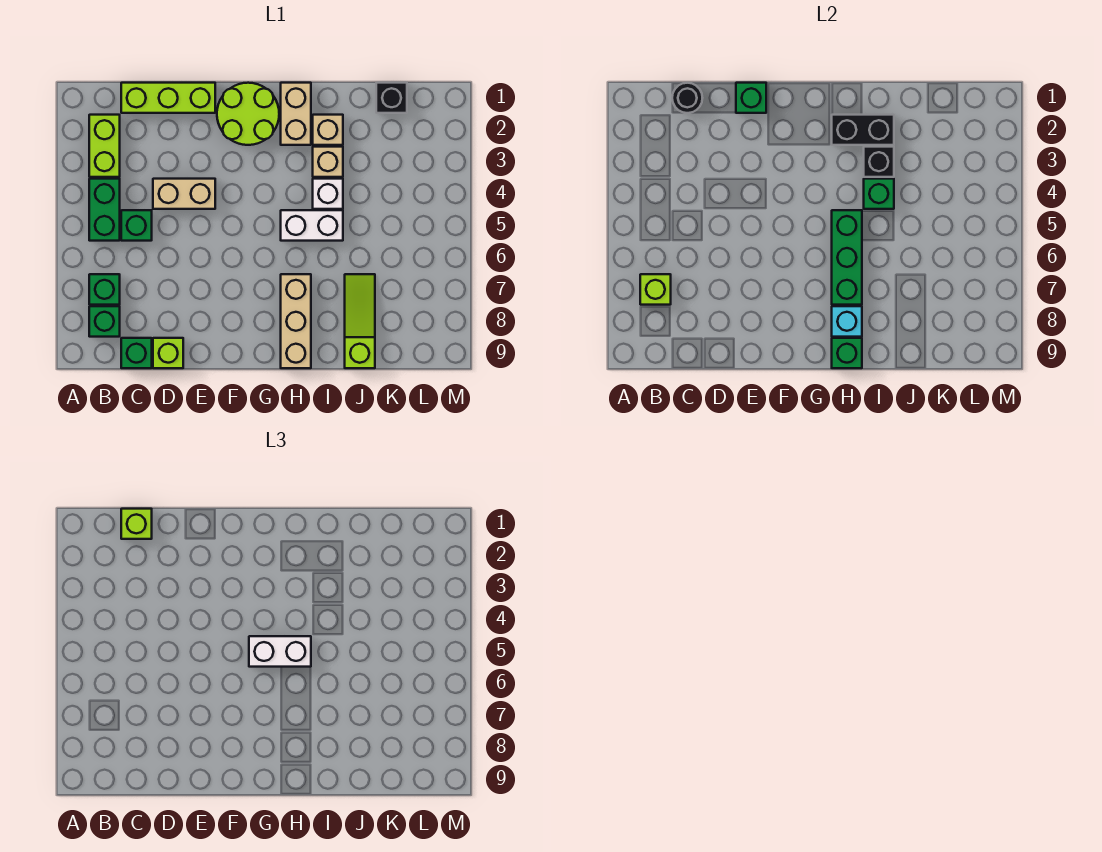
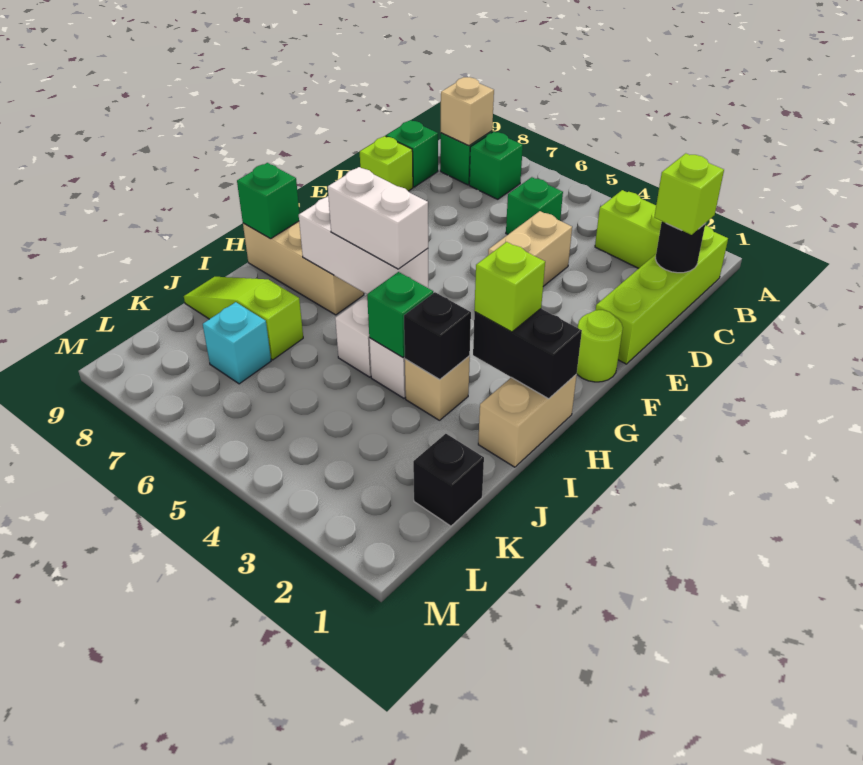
green 1x2 brick [89,179,120,241] -> none
lime 1x1 brick [640,274,671,305] -> lime 1x1 brick moved to [474,242,545,332]
lime 1x3 brick [121,83,215,113] -> lime 1x4 brick [596,226,728,364]
green 1x1 brick [736,83,766,113] -> none
lime 2x2 round brick [217,83,279,145] -> lime 1x1 round brick [577,310,623,382]
white 1x2 brick [249,636,311,667] -> white 1x2 brick turned to [328,167,428,269]
tan 1x2 brick [281,83,311,145] -> tan 1x2 brick turned to [478,375,576,467]
black 1x2 brick [832,115,894,145] -> black 1x2 brick turned to [473,309,582,399]
green 1x3 brick [832,210,862,305] -> white 1x3 brick [299,196,428,294]
cyan 1x1 brick [832,306,862,337] -> cyan 1x1 brick moved to [203,302,271,384]
tan 1x1 brick [313,115,343,145] -> tan 1x1 brick moved to [441,77,494,146]
lime 1x3 slope [345,274,375,368] -> lime 1x3 slope turned to [184,277,303,360]

